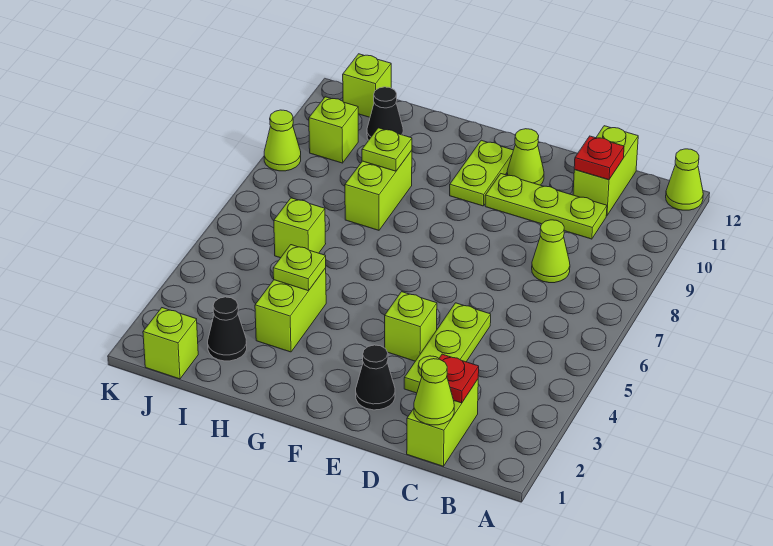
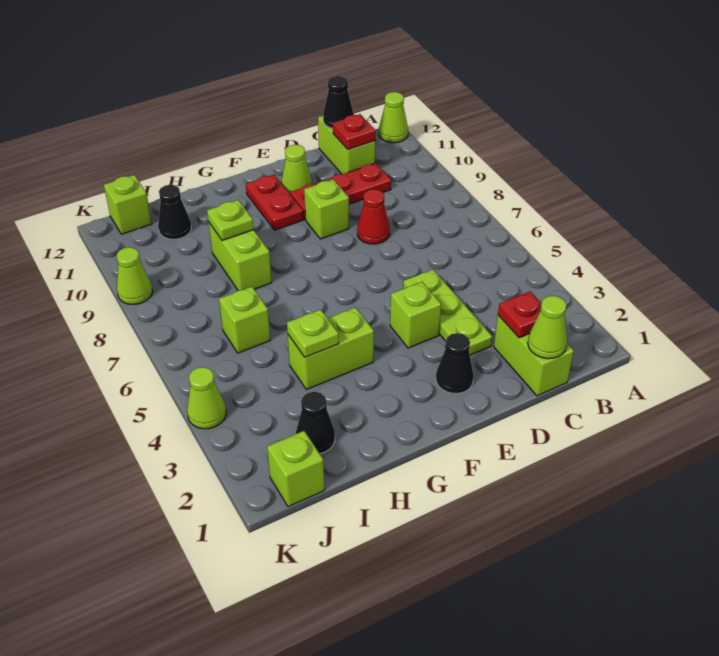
lime 1x1 cone [532,220,570,283] -> lime 1x1 cone moved to [187,367,226,429]
lime 1x3 plate [485,174,607,239] -> red 1x3 plate [290,163,391,220]
none -> black 1x1 cone [323,76,354,129]
none -> red 1x1 cone [357,189,390,244]
lime 1x2 plate [450,140,513,206] -> red 1x2 plate [246,175,303,230]
lime 1x2 brick [255,268,326,352] -> lime 1x2 brick turned to [288,308,374,390]
lime 1x1 brick [309,97,358,163] -> lime 1x1 brick moved to [304,179,349,239]

